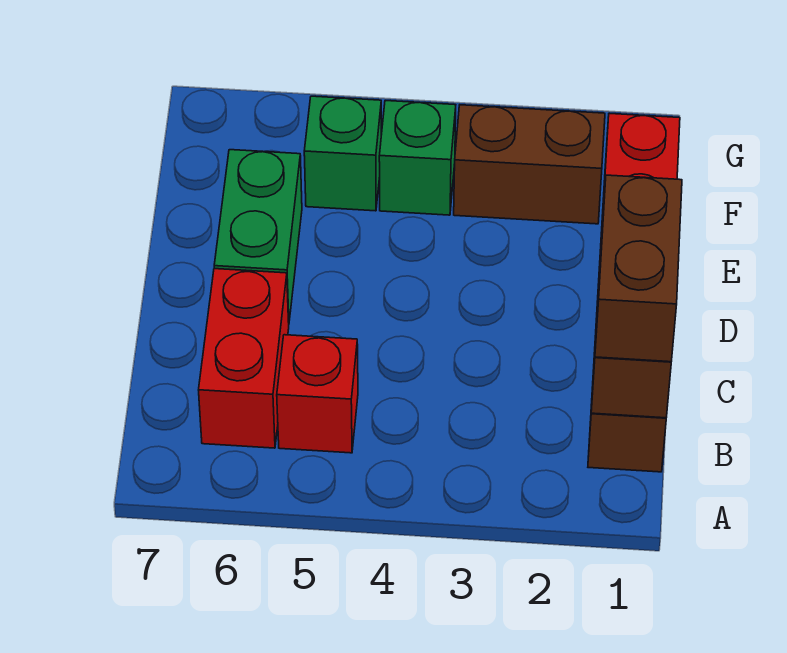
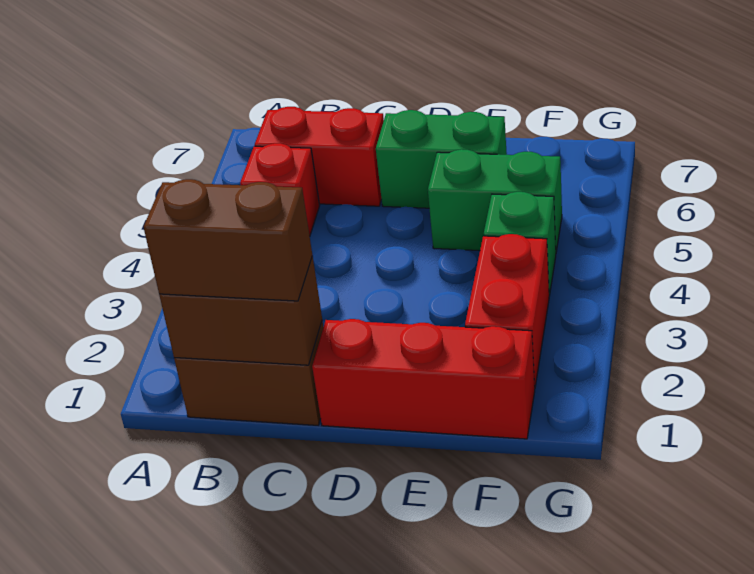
brown 1x2 brick [454,105,605,224] -> red 1x2 brick [465,234,549,386]
green 1x1 brick [304,96,382,211] -> green 1x2 brick [428,149,562,252]

